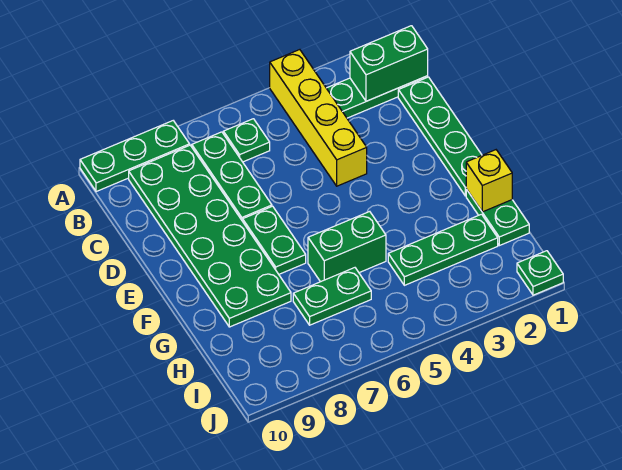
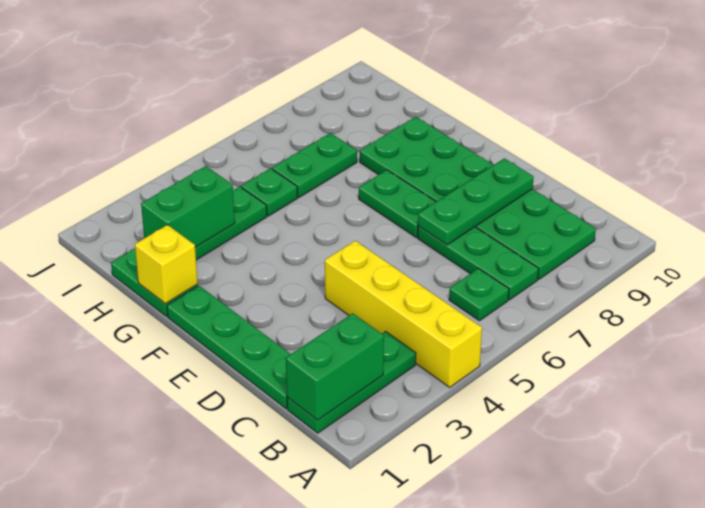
green 1x3 plate [80,121,190,192] -> green 1x3 plate moved to [418,158,534,245]
green 1x2 brick [308,212,386,282] -> green 1x2 brick moved to [141,166,235,247]
green 1x1 plate [517,251,563,295] -> green 1x1 plate moved to [241,168,298,216]

